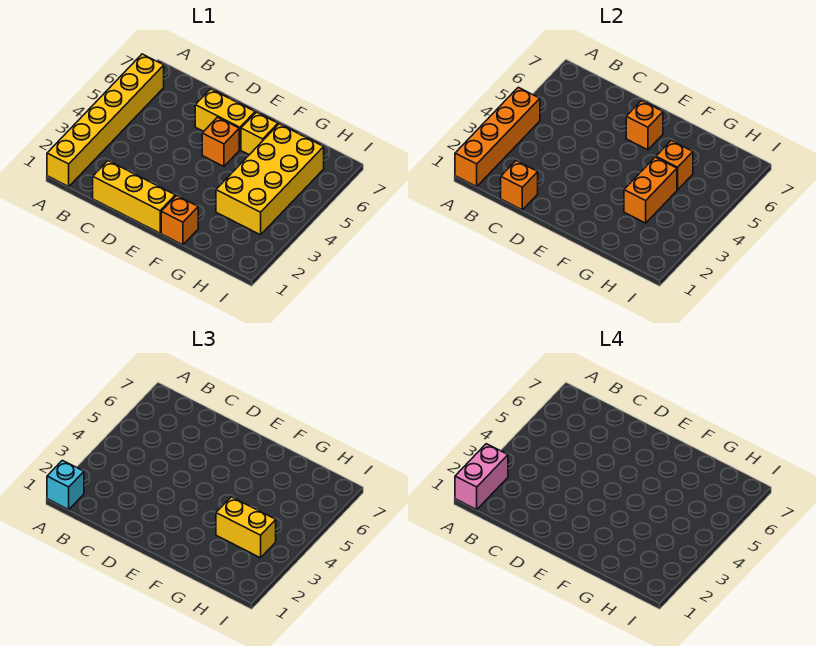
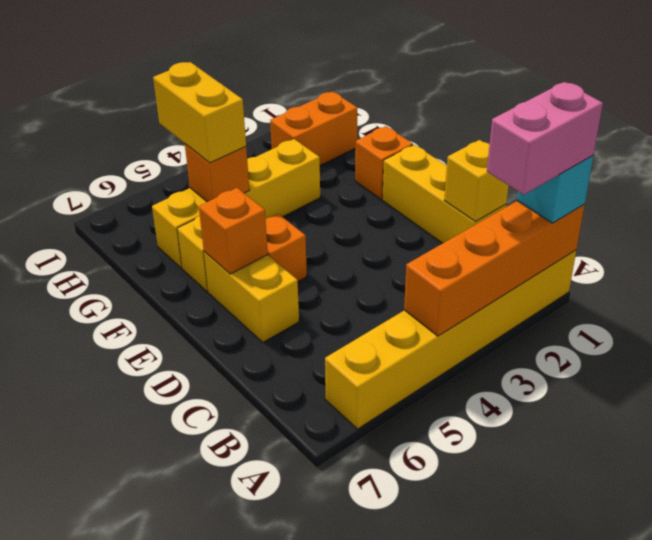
orange 1x1 brick [501,161,538,210] -> yellow 1x1 brick [444,140,509,222]
yellow 2x4 brick [216,124,324,235] -> yellow 1x4 brick [152,139,320,268]
orange 1x2 brick [624,157,677,223] -> orange 1x2 brick moved to [270,91,357,165]
yellow 1x2 brick [216,497,276,558] -> yellow 1x2 brick moved to [153,62,246,163]

